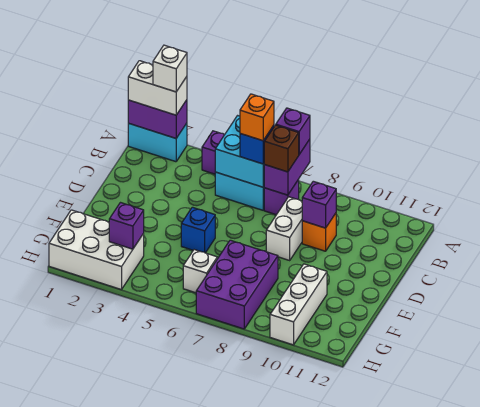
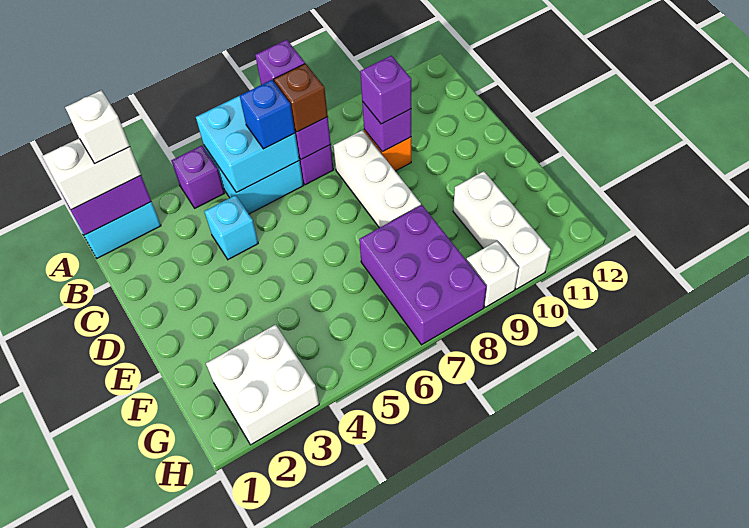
orange 1x1 brick [240,94,274,141] -> none
none -> cyan 1x1 brick [204,195,258,259]
white 1x2 brick [266,197,302,260] -> white 1x3 brick [333,130,421,228]
blue 1x1 brick [181,207,215,253] -> none
white 2x3 brick [49,210,144,290] -> white 2x2 brick [206,325,319,445]
purple 1x1 brick [109,203,144,249] -> purple 1x1 brick moved to [360,56,411,124]
white 1x1 brick [183,250,217,293] -> white 1x1 brick moved to [466,241,519,307]

